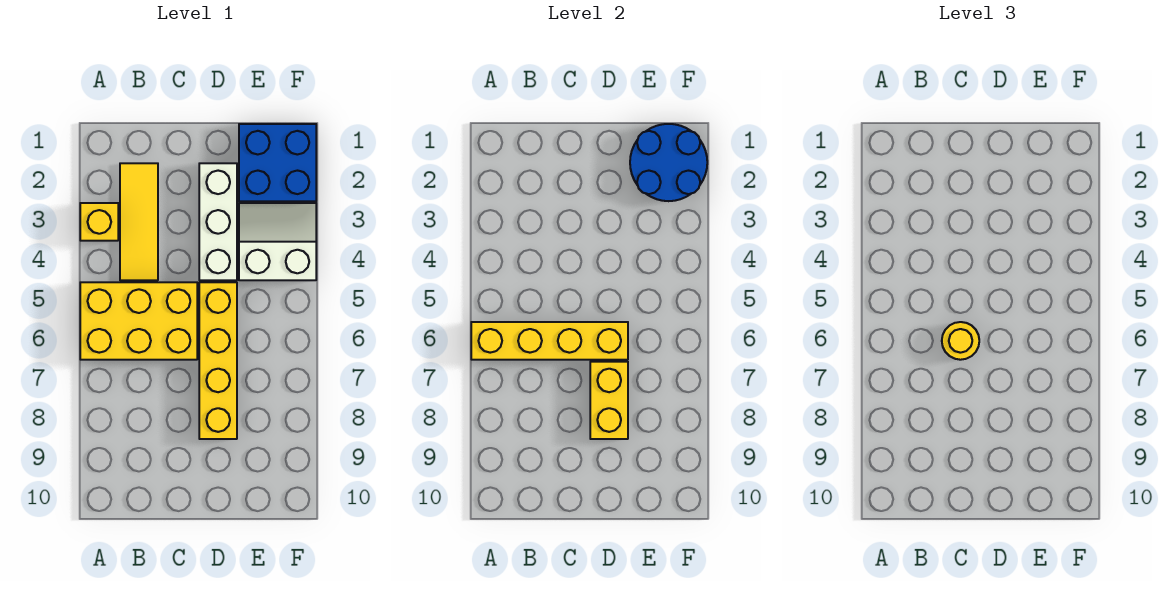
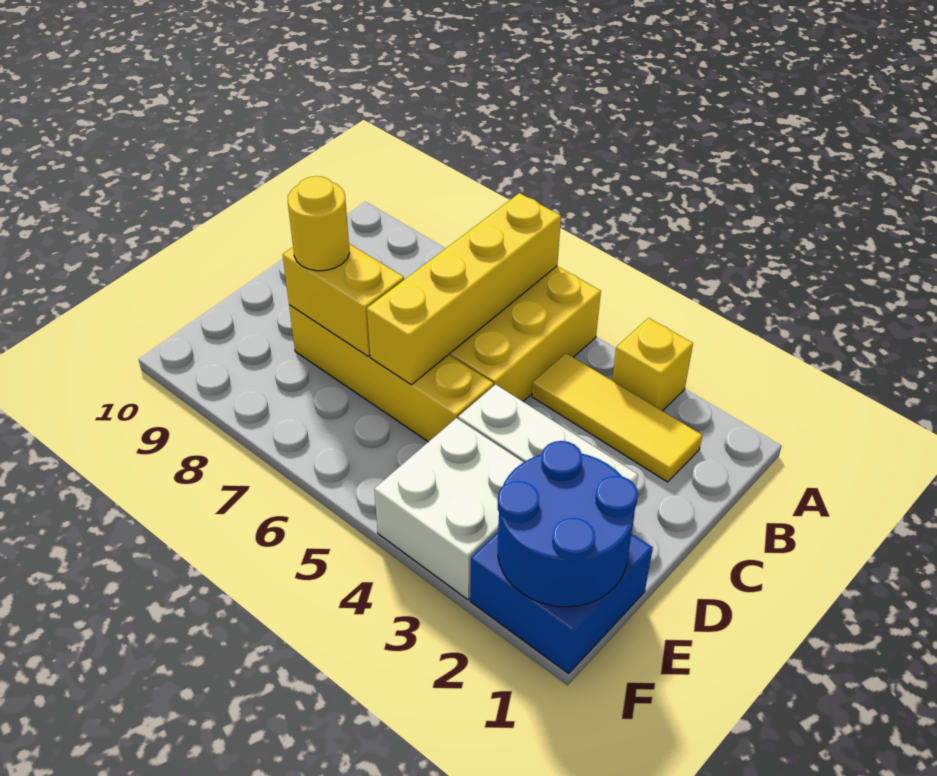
yellow 1x1 round brick [942,322,979,360] -> yellow 1x1 round brick moved to [288,176,349,271]
white 2x2 slope [239,203,316,280] -> white 2x2 brick [374,418,523,600]

